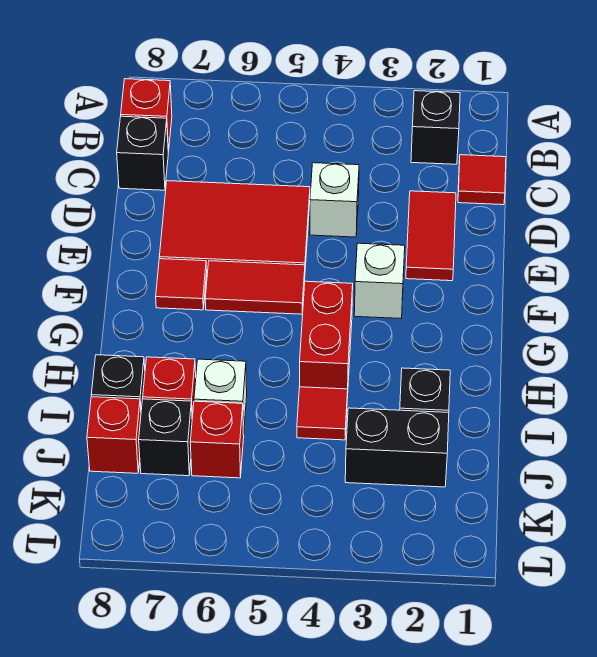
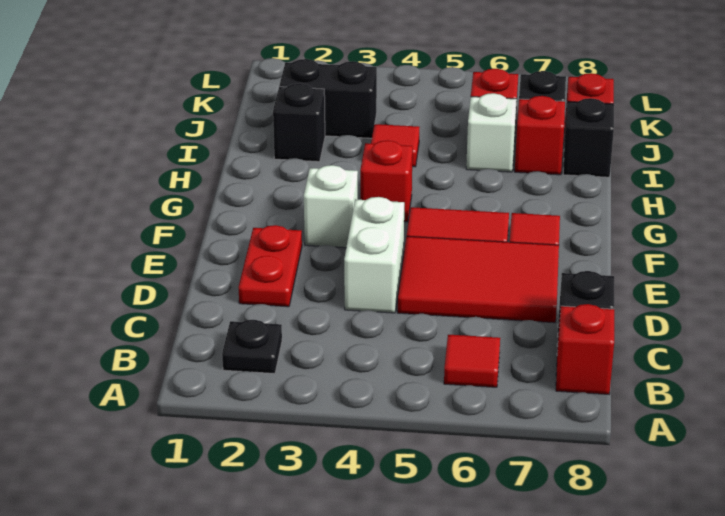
black 1x1 brick [411,91,460,164] -> black 1x1 plate [222,320,282,374]
red 1x1 tile [458,155,506,205] -> red 1x1 tile moved to [444,335,500,387]
red 1x2 tile [406,191,456,281] -> red 1x2 plate [239,225,302,307]
white 1x1 brick [310,163,359,237] -> white 1x2 brick [344,197,404,313]
red 1x2 brick [300,281,353,398] -> red 1x1 brick [360,140,413,222]

